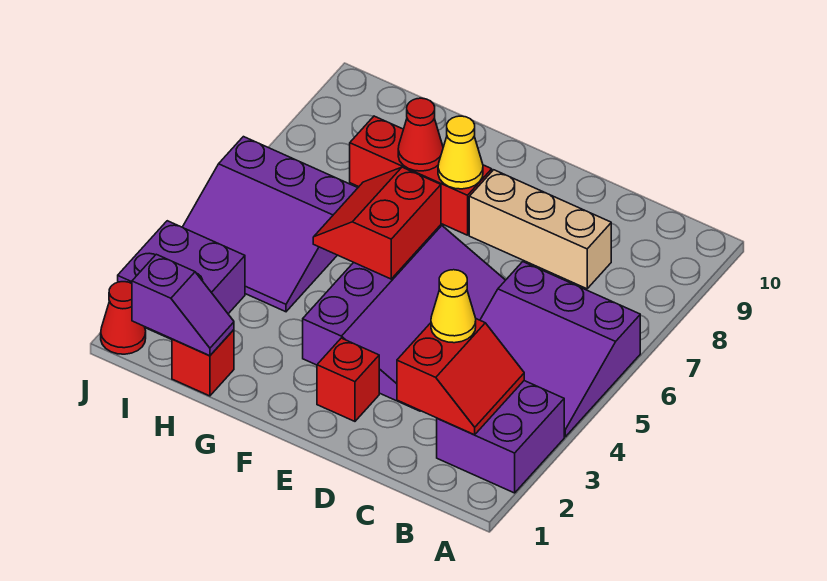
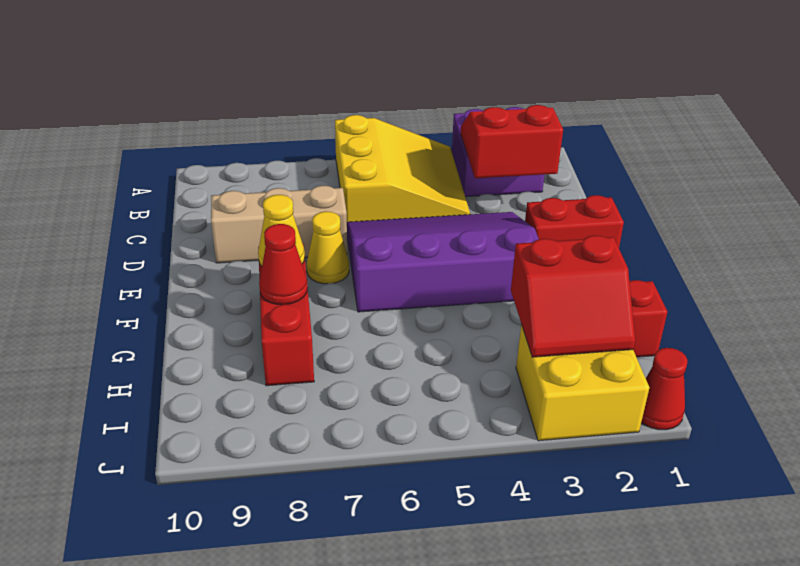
purple 3x3 slope [480,262,640,437] -> yellow 3x3 slope [335,115,470,222]
yellow 1x1 cone [431,270,476,343] -> yellow 1x1 cone moved to [306,211,349,284]
tan 1x3 brick [469,170,611,289] -> tan 1x3 brick turned to [211,186,347,263]
red 1x1 brick [317,338,379,421] -> red 1x2 brick [525,195,624,248]
red 2x2 slope [313,167,441,279] -> red 2x2 slope moved to [511,235,635,357]
purple 1x2 slope [132,254,234,356] -> none
purple 3x3 slope [183,137,357,312] -> none
purple 2x2 brick [118,221,245,340] -> yellow 2x2 brick [516,325,649,441]

